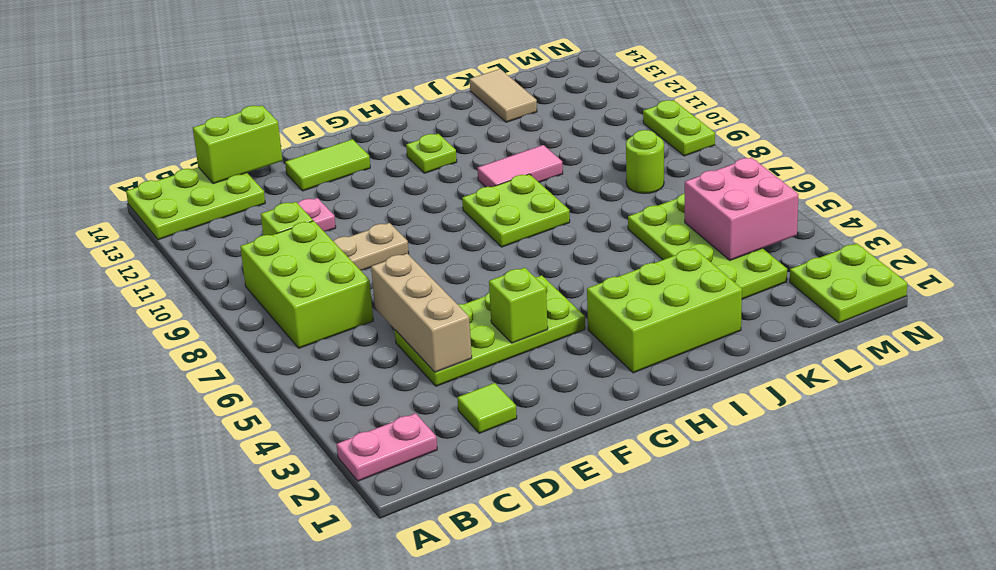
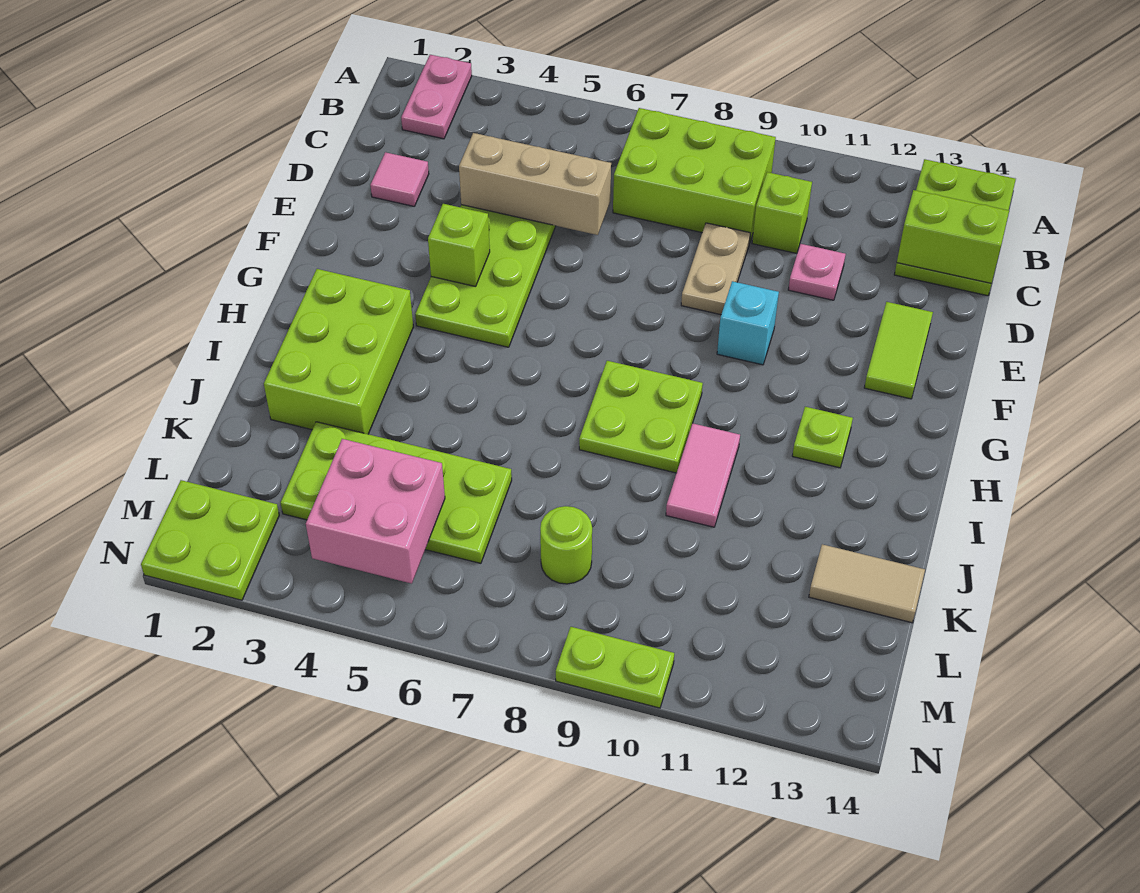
lime 1x2 brick [193,106,283,184] -> lime 1x2 brick turned to [897,190,1009,283]
lime 1x1 tile [457,383,517,433] -> pink 1x1 tile [370,152,429,206]
none -> cyan 1x1 brick [717,281,779,365]

